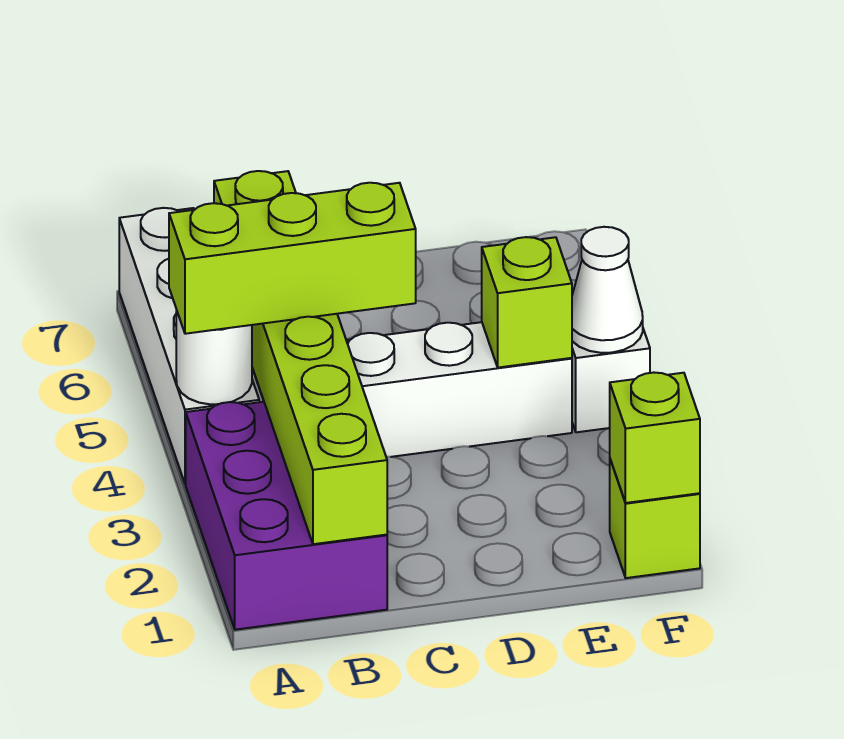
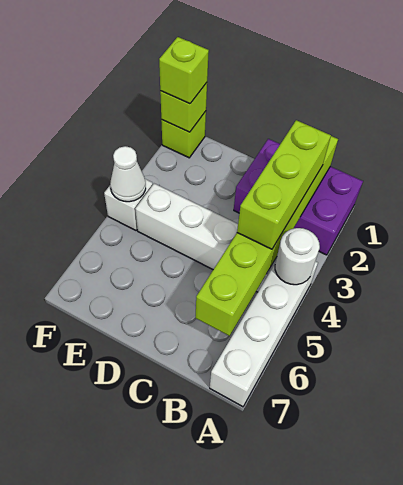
purple 2x3 brick [186,402,387,630] -> purple 2x3 brick turned to [234,139,363,255]
lime 1x3 brick [169,183,416,334] -> lime 1x3 brick turned to [237,120,331,249]
lime 1x1 brick [482,237,572,368] -> lime 1x1 brick moved to [159,37,209,104]

